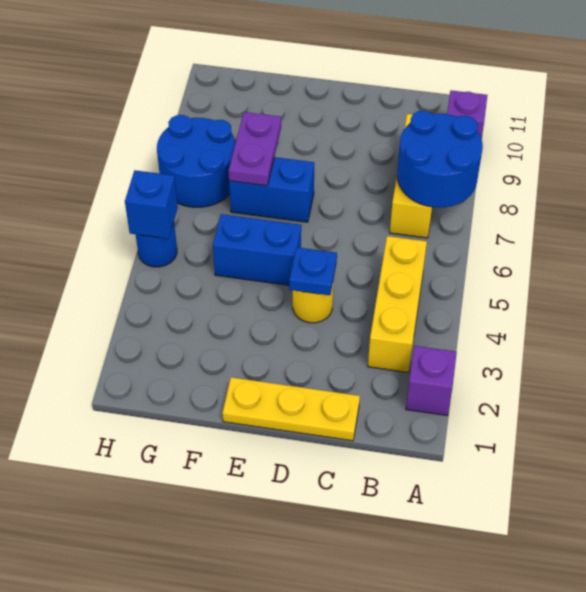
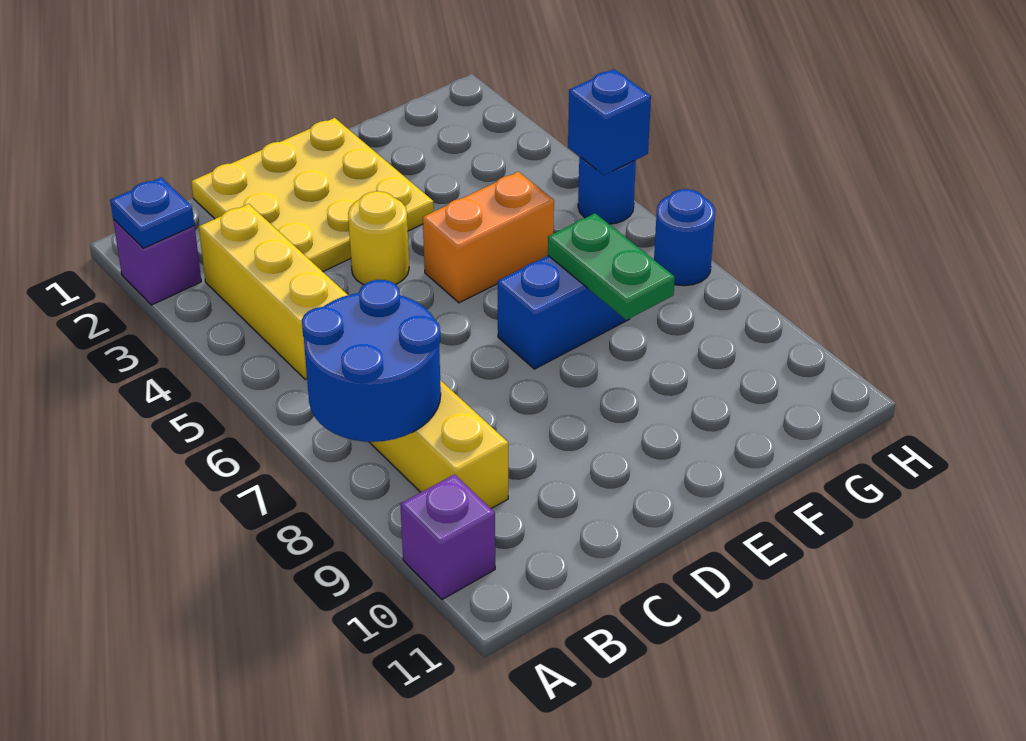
yellow 1x3 plate [222,377,360,441] -> yellow 3x3 plate [191,118,434,272]
blue 1x1 plate [289,247,337,295] -> blue 1x1 plate moved to [110,177,194,248]
blue 1x2 brick [213,214,301,285] -> orange 1x2 brick [423,172,554,303]
purple 1x2 plate [228,112,281,186] -> green 1x2 plate [548,213,675,320]
blue 2x2 round brick [157,115,235,207] -> blue 1x1 round brick [654,189,715,286]

